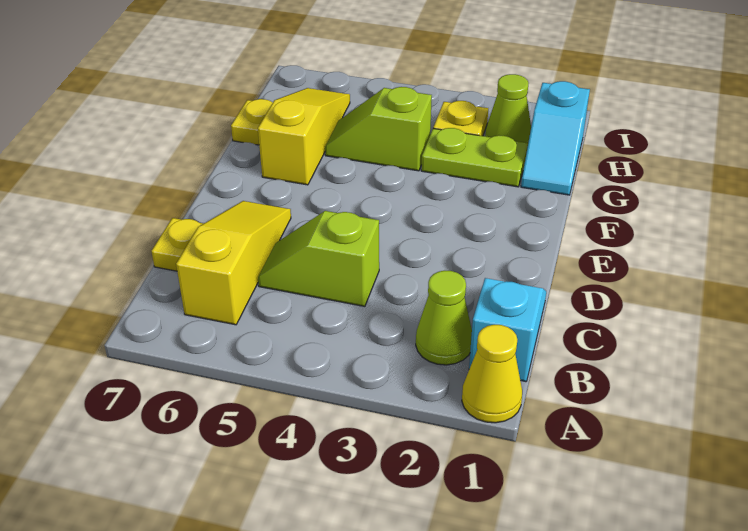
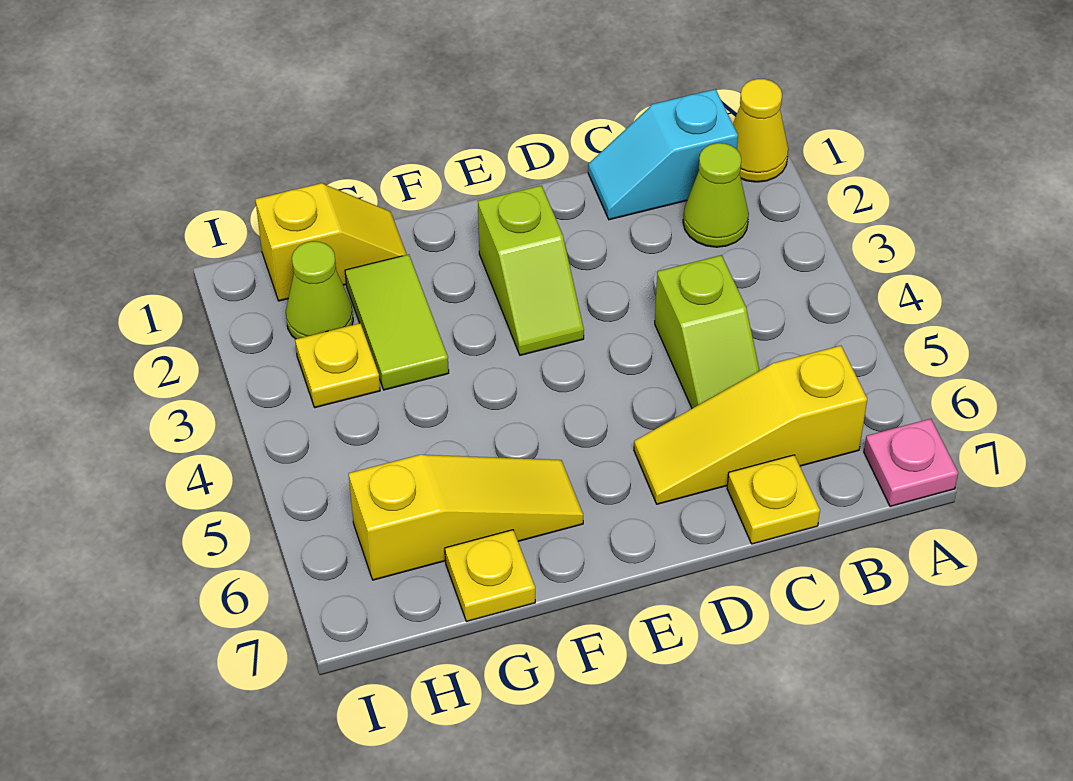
none -> pink 1x1 plate [864,419,958,506]
yellow 1x3 slope [258,88,350,185] -> yellow 1x3 slope turned to [349,455,583,580]
cyan 1x2 slope [521,81,590,195] -> yellow 1x2 slope [255,183,407,301]
lime 1x2 plate [421,128,528,187] -> lime 1x2 tile [345,254,449,390]
lime 1x2 slope [325,87,432,171] -> lime 1x2 slope moved to [478,185,584,355]

